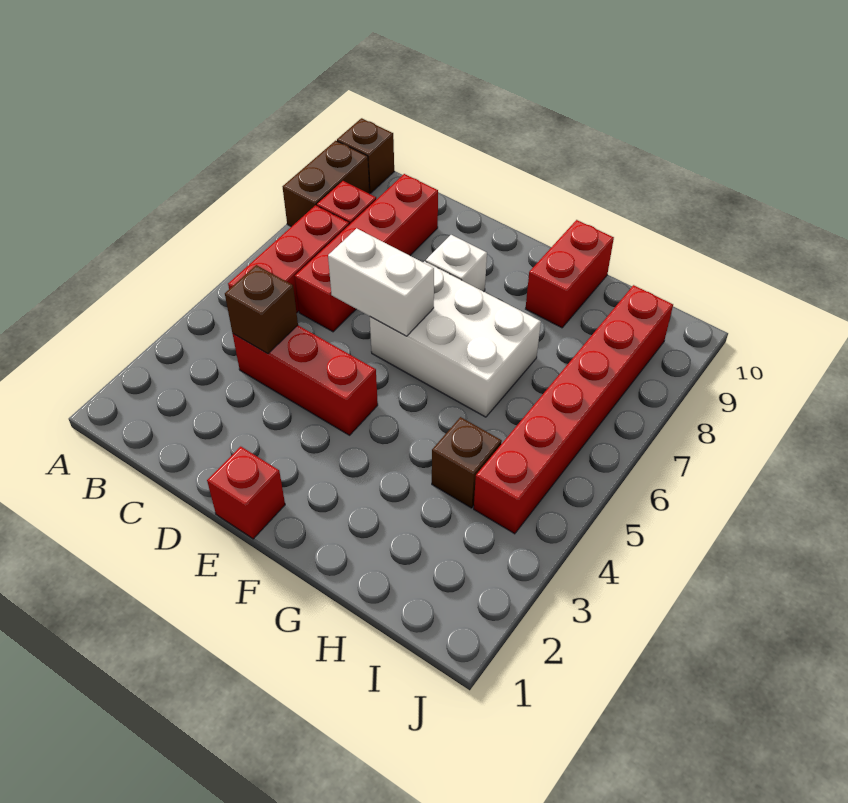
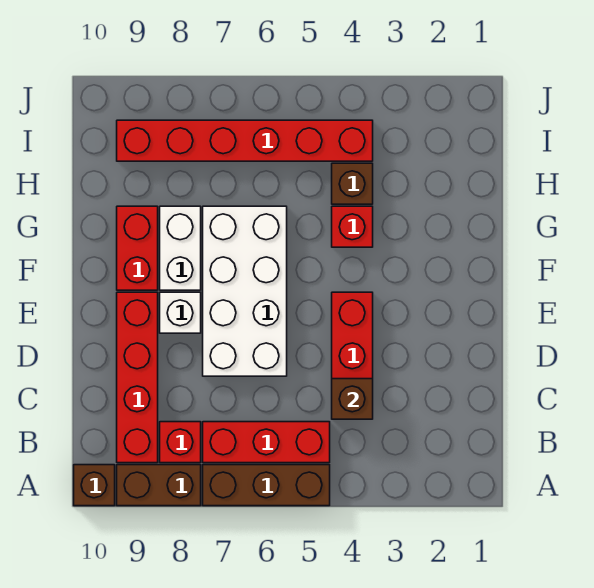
none -> brown 1x3 brick [203,465,330,506]
red 1x4 brick [295,174,438,332] -> red 1x4 brick turned to [117,292,158,463]
white 1x2 brick [328,228,434,336] -> white 1x2 brick moved to [160,206,201,290]
red 1x1 brick [207,446,285,539] -> red 1x1 brick moved to [332,206,373,247]
white 2x3 brick [370,261,541,417] -> white 2x4 brick [203,206,287,376]
red 1x2 brick [526,220,614,328] -> red 1x2 brick turned to [117,206,158,290]

